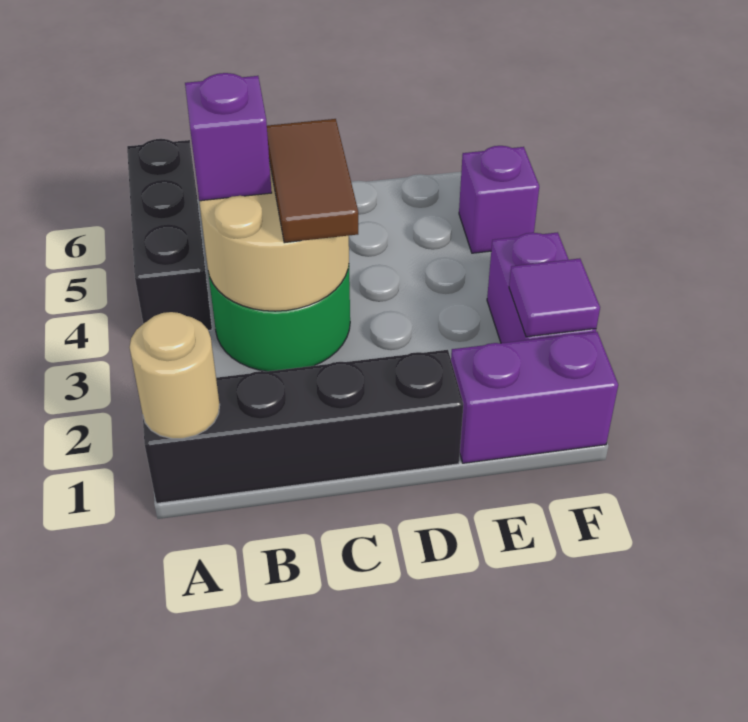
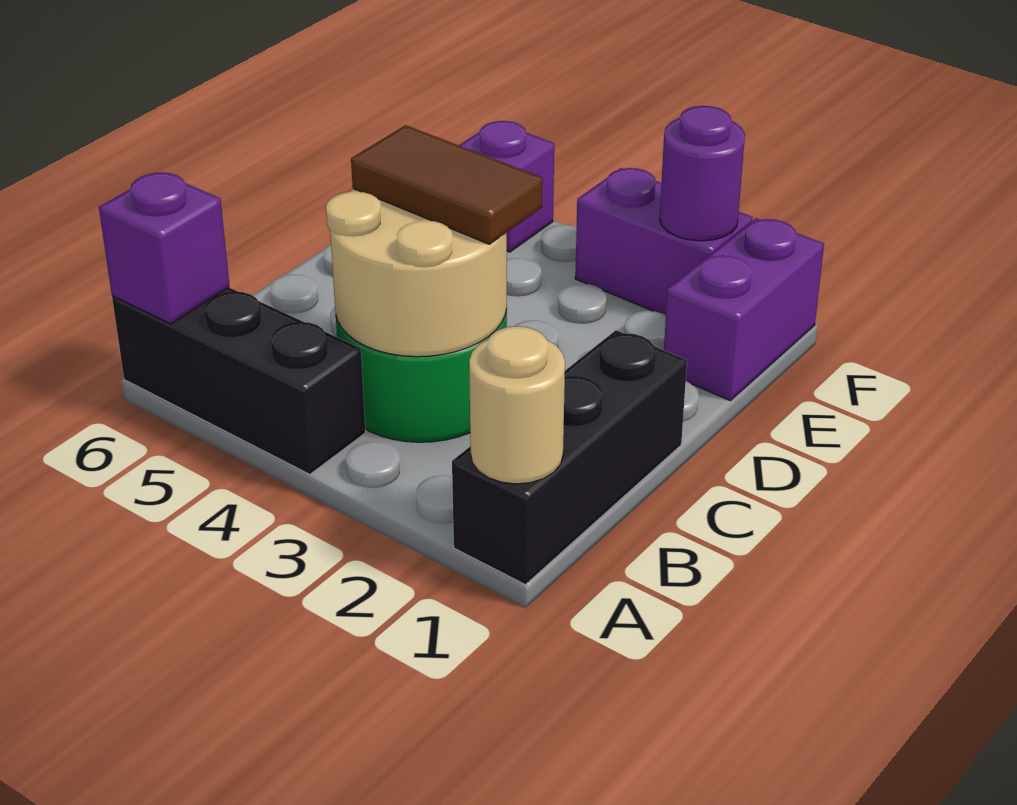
black 1x4 brick [143,350,463,503] -> black 1x3 brick [452,330,687,585]
purple 1x1 brick [185,73,272,201] -> purple 1x1 brick moved to [99,172,230,324]
purple 1x1 tile [509,258,600,337] -> purple 1x1 round brick [660,106,745,241]

